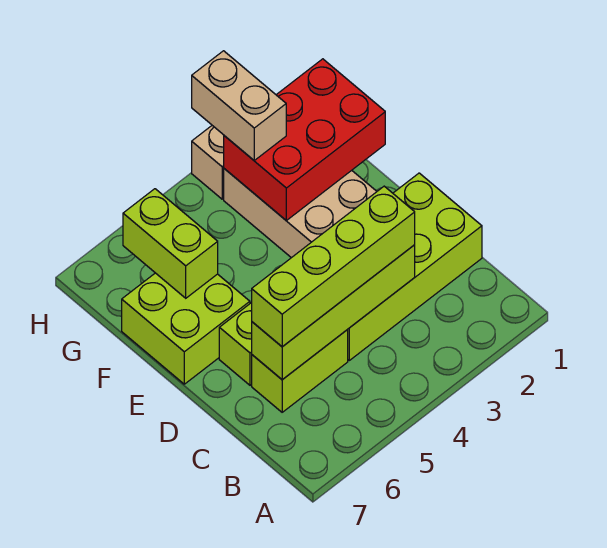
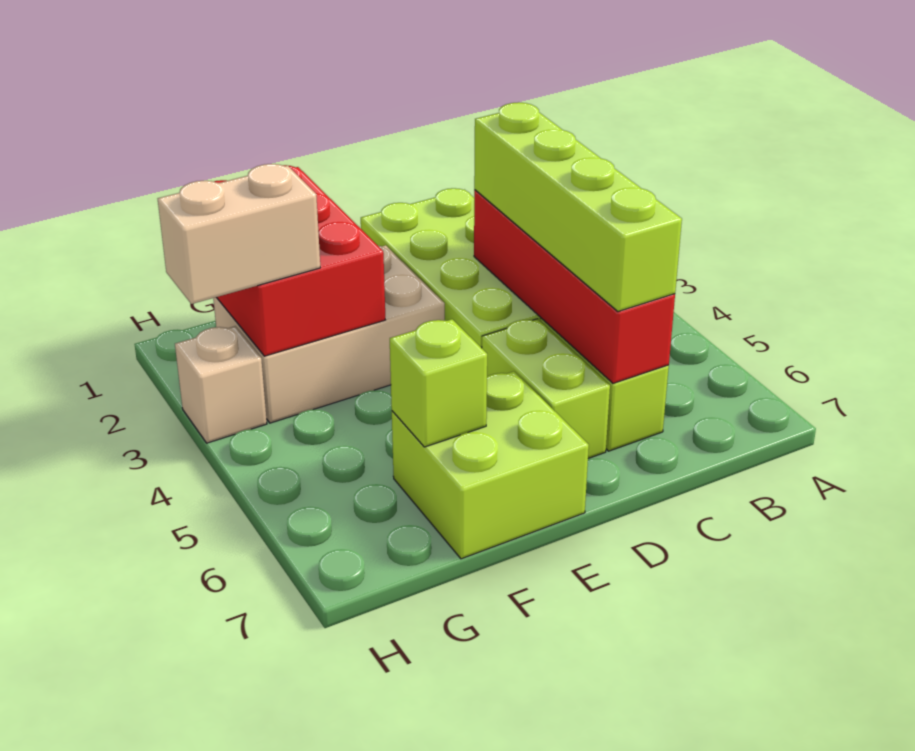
lime 1x4 brick [252,245,415,380] -> red 1x4 brick [474,190,675,383]
lime 1x2 brick [123,189,218,298] -> lime 1x1 brick [390,319,487,447]

